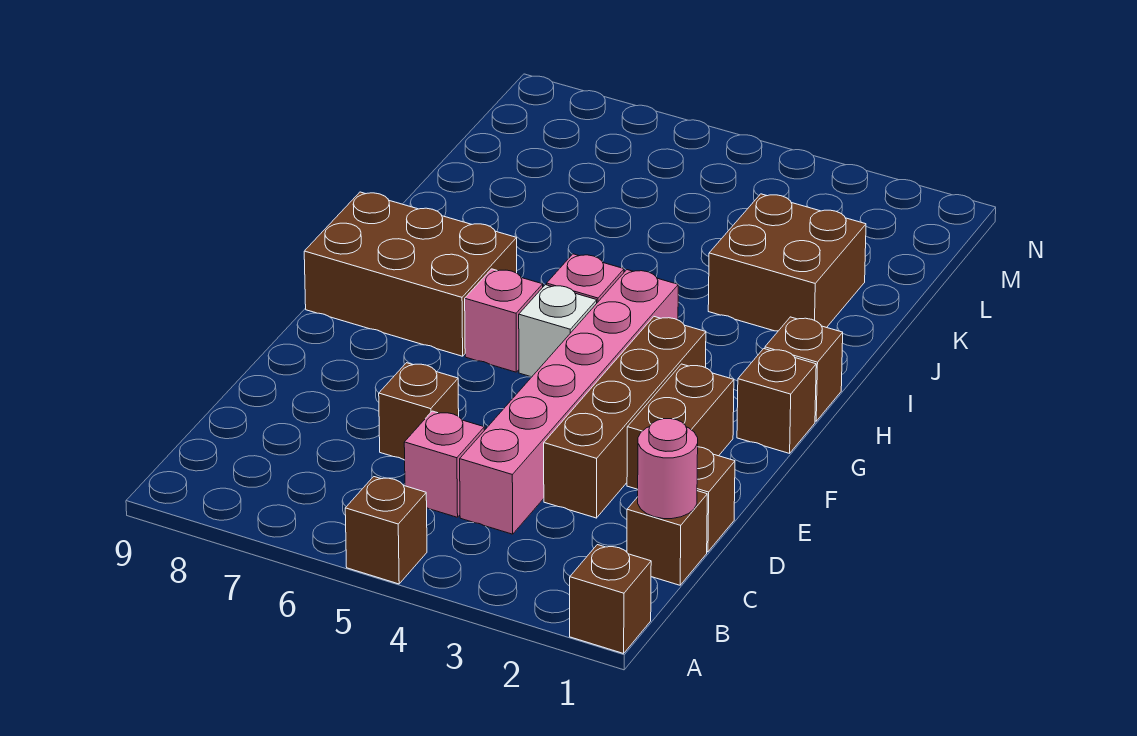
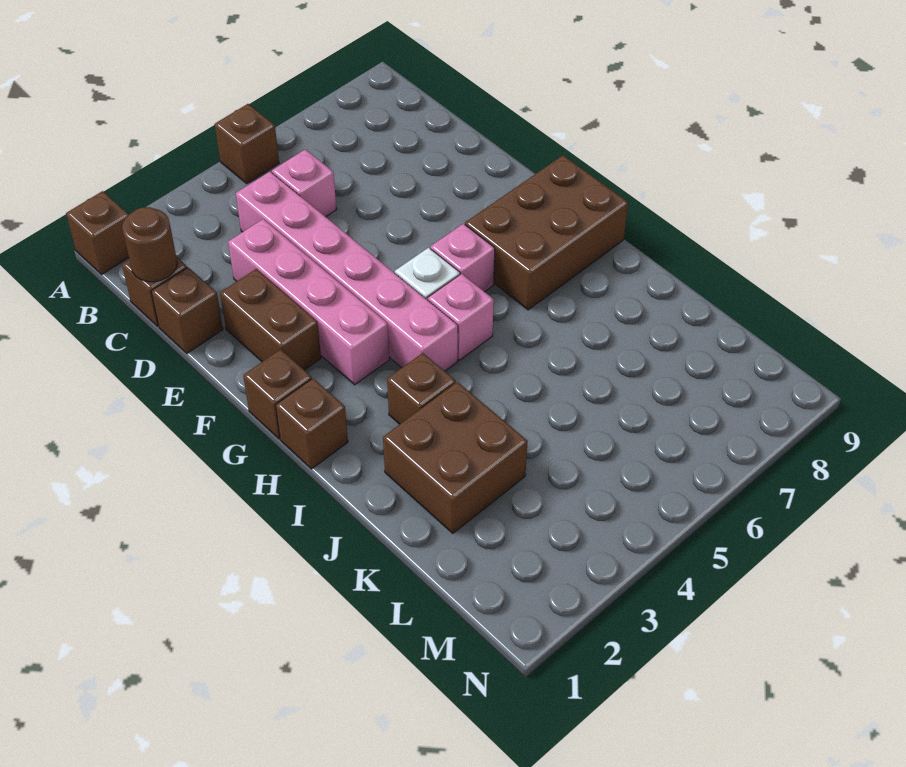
pink 1x1 round brick [638,419,698,519] -> brown 1x1 round brick [122,207,177,282]
brown 1x4 brick [544,317,706,518] -> pink 1x4 brick [228,219,389,385]
brown 1x1 brick [379,363,459,460] -> brown 1x1 brick moved to [387,353,456,424]

